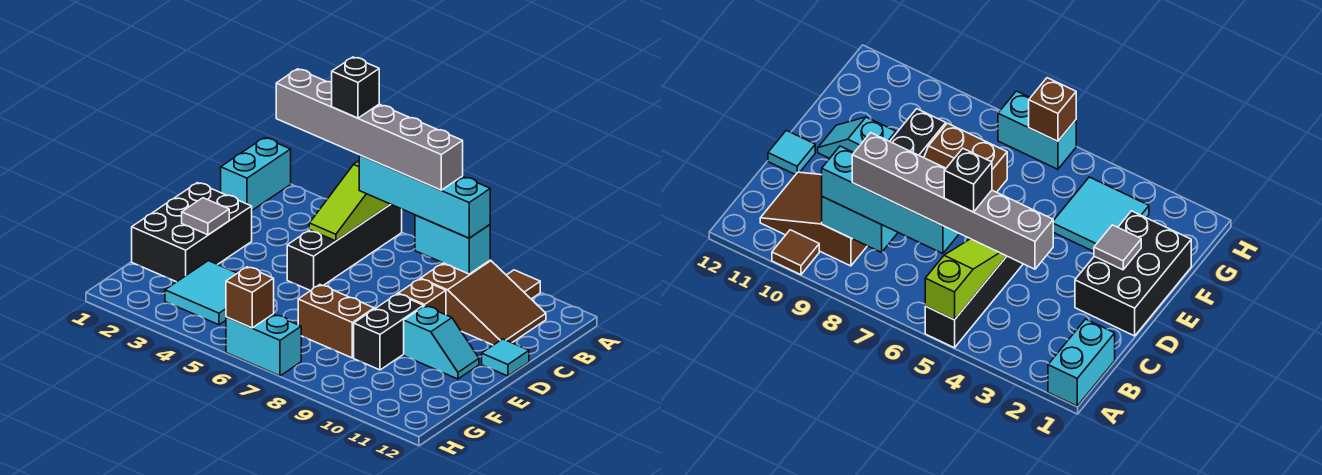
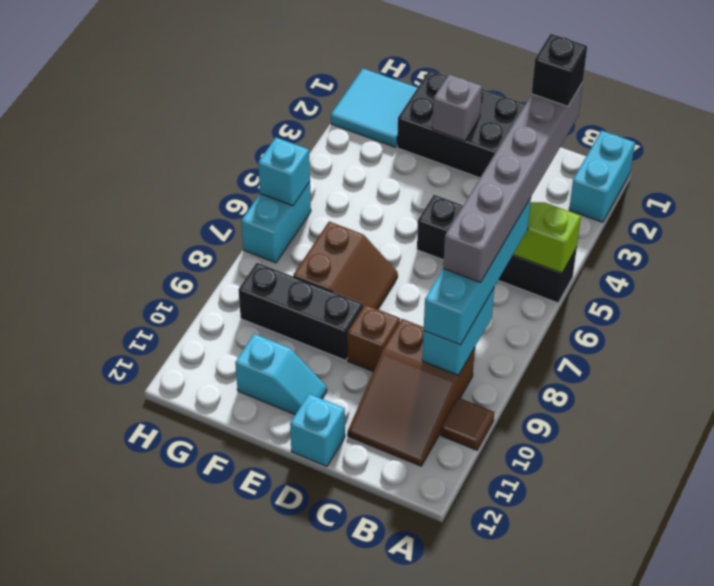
cyan 1x2 brick [221,138,291,210] -> cyan 1x2 brick turned to [569,131,635,222]
black 1x1 brick [332,57,379,118] -> black 1x1 brick moved to [532,34,587,106]
cyan 1x1 tile [482,339,529,376] -> cyan 1x1 brick [290,394,345,466]
grey 1x1 tile [182,198,229,235] -> grey 1x1 brick [432,74,482,141]
black 1x2 brick [354,294,424,370] -> black 1x3 brick [238,263,363,361]
cyan 1x2 slope [404,306,479,379] -> cyan 1x2 slope turned to [235,334,327,415]
cyan 2x2 tile [165,261,237,325] -> cyan 2x2 tile moved to [331,69,417,147]
brown 1x1 brick [226,267,274,328] -> cyan 1x1 brick [258,138,310,206]

